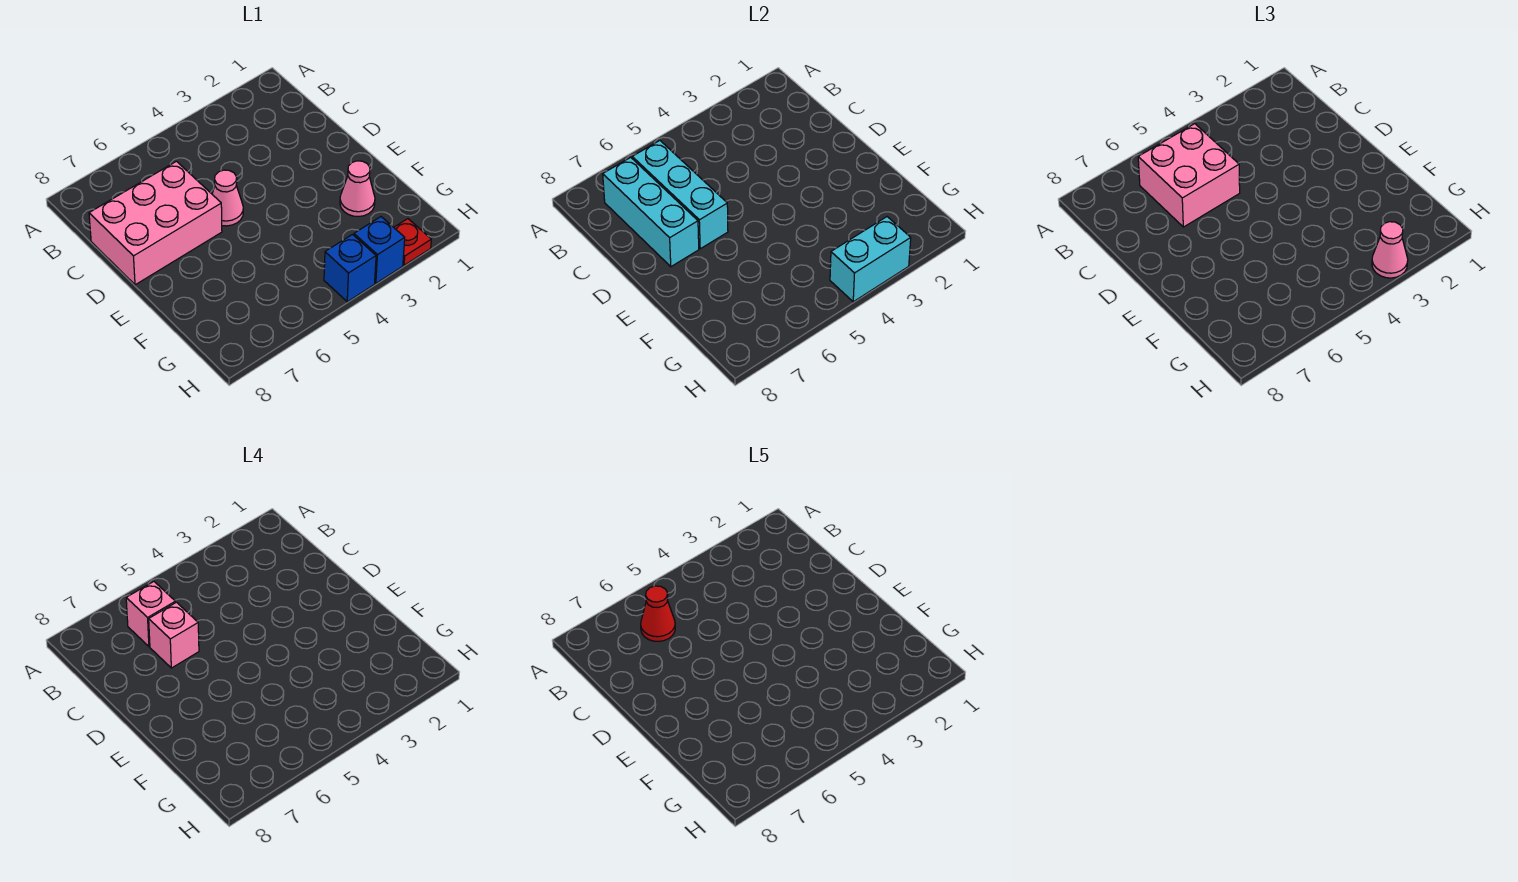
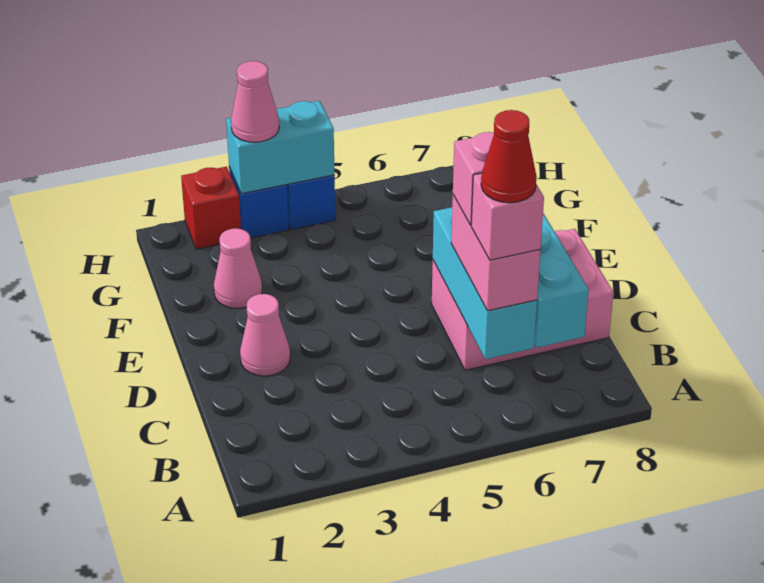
pink 2x2 brick [1138,124,1240,227] -> pink 1x2 brick [451,195,540,311]
pink 1x1 cone [212,170,243,226] -> pink 1x1 cone moved to [240,294,290,376]
red 1x1 plate [394,219,431,265] -> red 1x1 brick [181,167,241,249]

